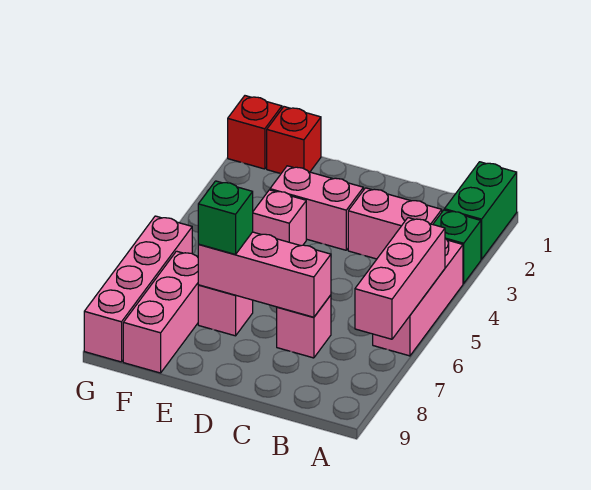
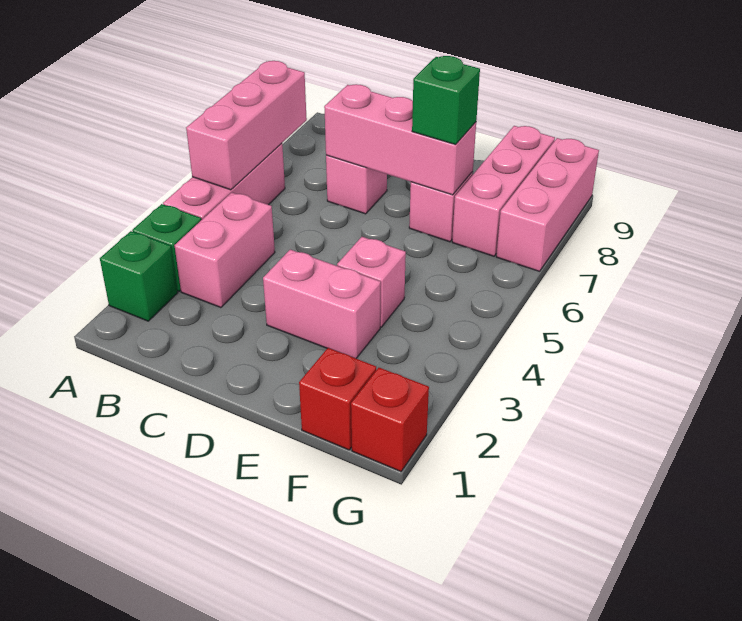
green 1x2 brick [444,162,517,259] -> green 1x1 brick [100,231,178,321]
pink 1x2 brick [348,188,442,259] -> pink 1x2 brick turned to [175,192,275,308]
pink 1x4 brick [84,216,192,362] -> pink 1x3 brick [496,138,599,271]

